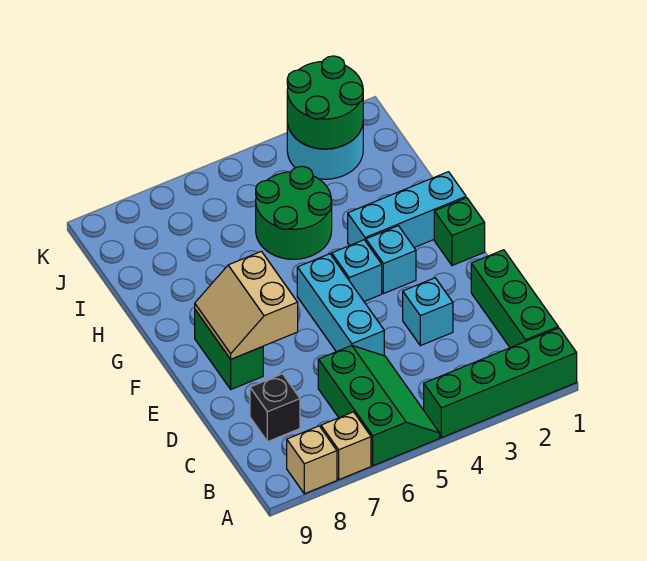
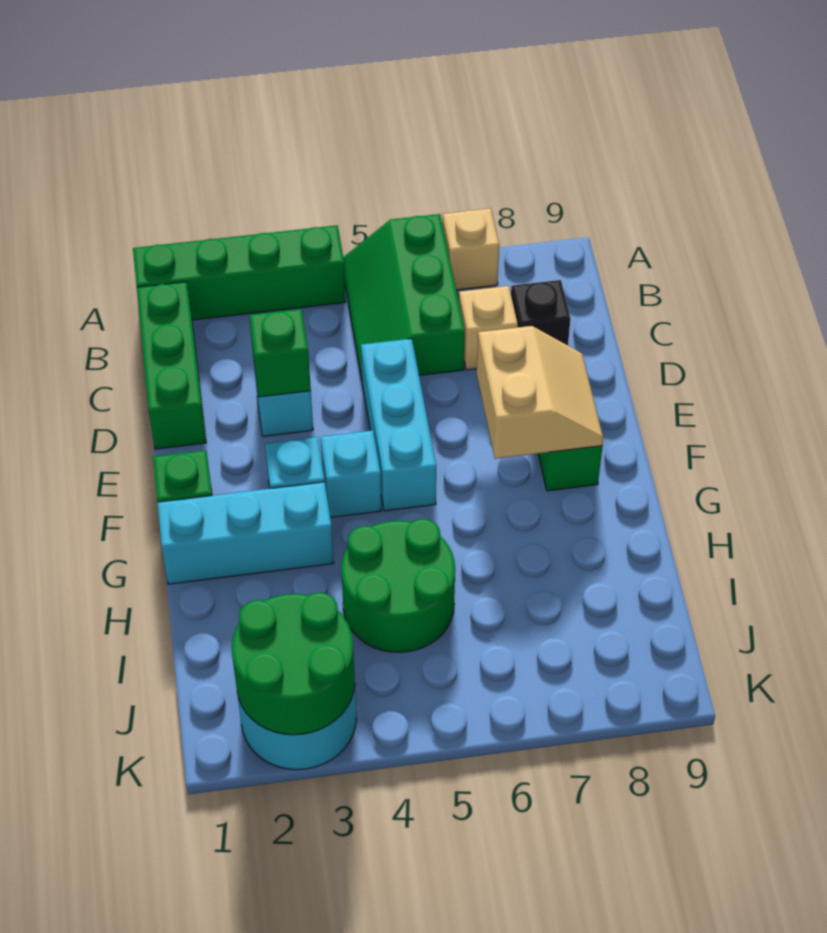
tan 1x1 brick [287,426,337,494] -> tan 1x1 brick moved to [459,286,518,370]
none -> green 1x1 brick [249,309,311,397]

